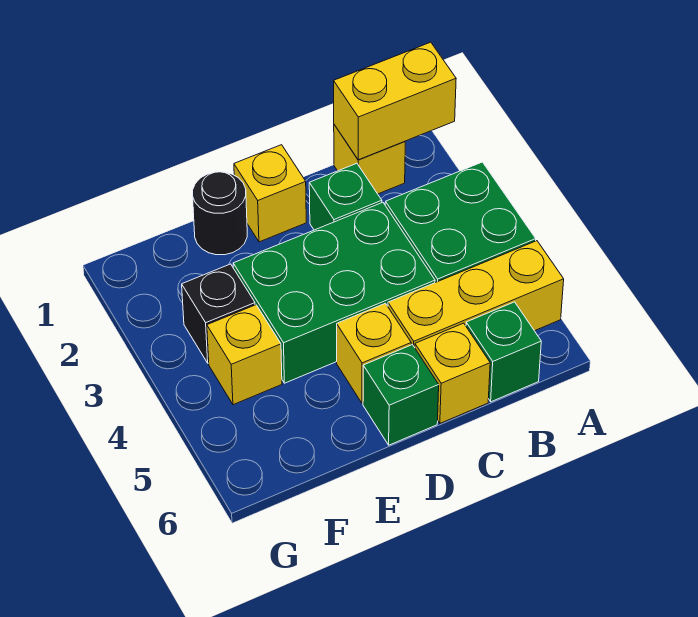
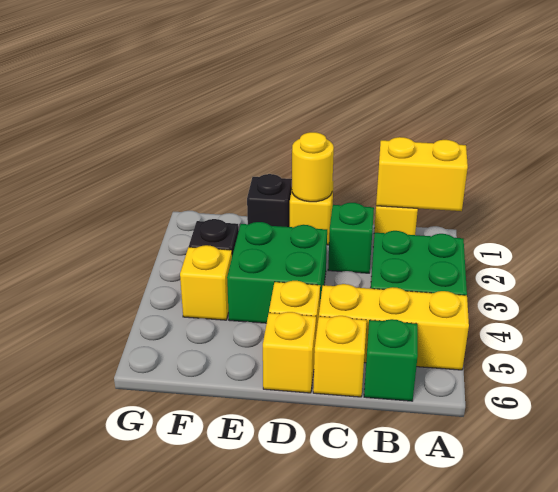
green 2x3 brick [233,202,435,383] -> green 2x2 brick [227,222,327,323]
none -> yellow 1x1 round brick [292,132,334,202]
green 1x1 brick [363,345,439,445] -> yellow 1x1 brick [263,312,316,393]
black 1x1 round brick [193,172,247,255] -> black 1x1 brick [247,174,292,227]

